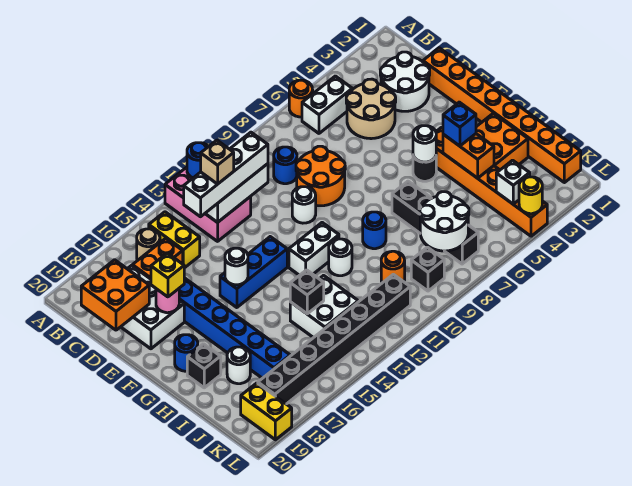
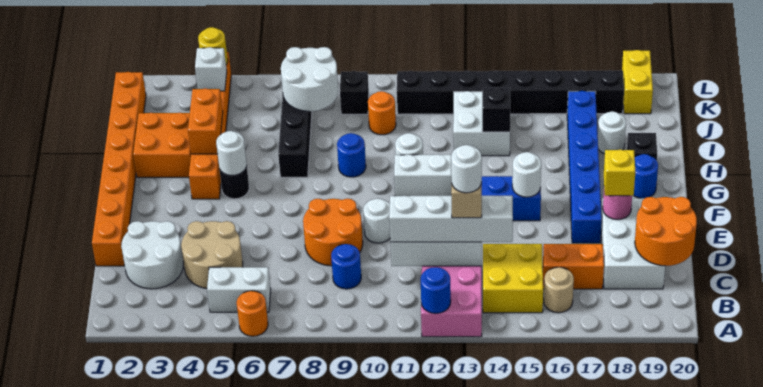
yellow 1x2 brick [149,212,200,268] -> yellow 2x2 brick [483,244,543,313]
none -> white 1x1 round brick [451,145,482,193]
orange 2x2 brick [81,260,149,330] -> orange 2x2 round brick [635,197,697,266]
blue 1x1 brick [443,102,476,146] -> none

